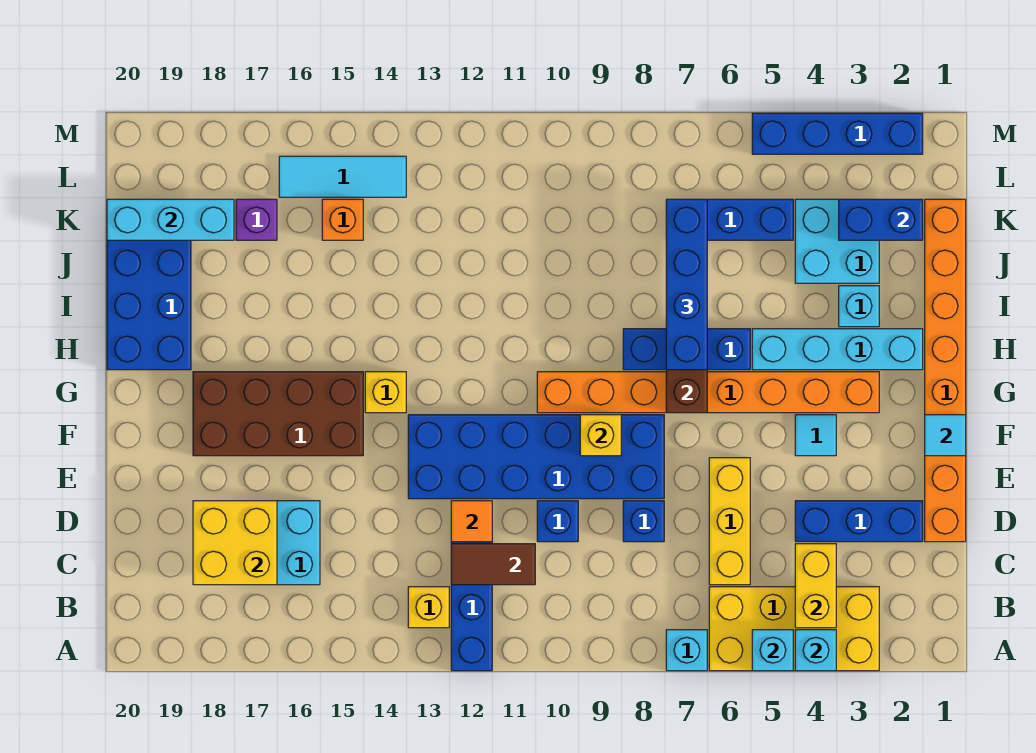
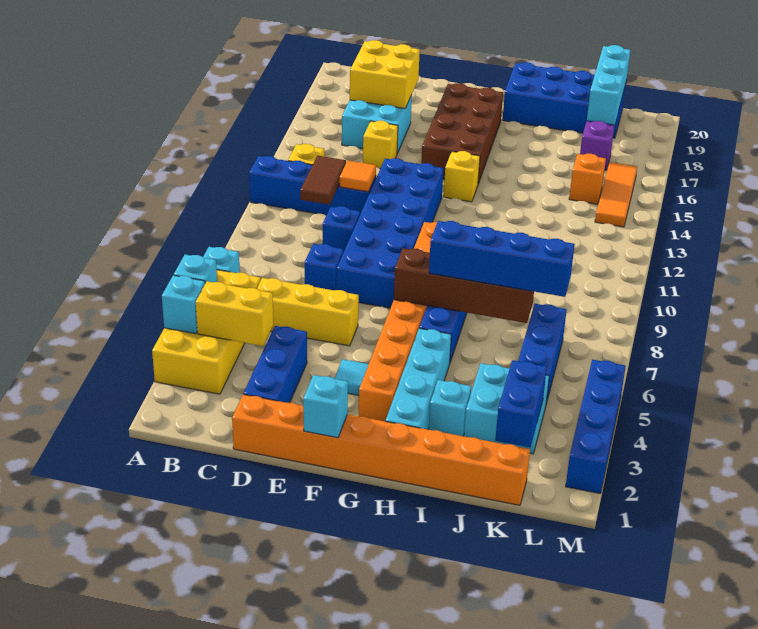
cyan 1x1 tile [925,415,966,456] -> cyan 1x1 brick [303,375,348,438]
yellow 1x1 brick [580,415,621,456] -> yellow 1x1 brick moved to [363,121,398,169]
cyan 1x3 tile [279,156,406,197] -> orange 1x3 tile [595,162,637,227]

